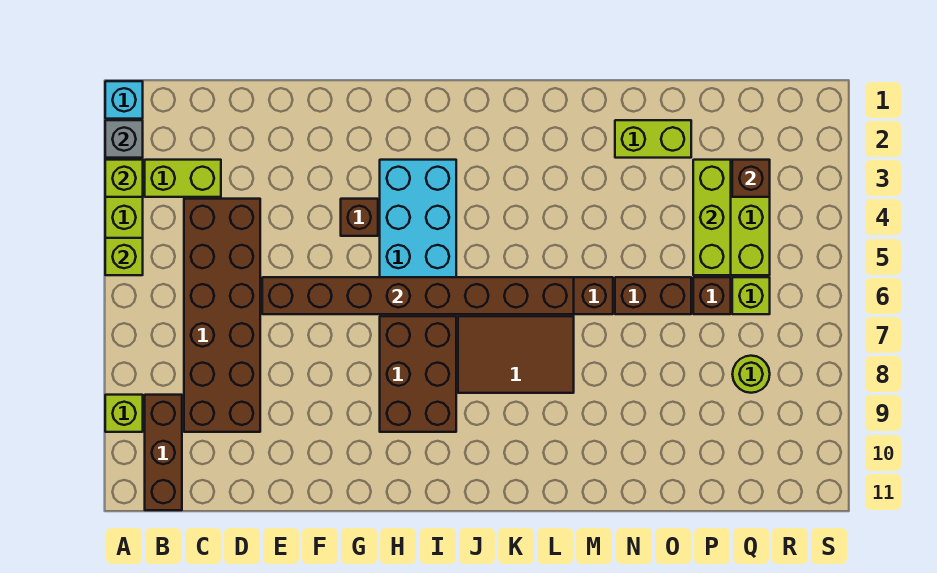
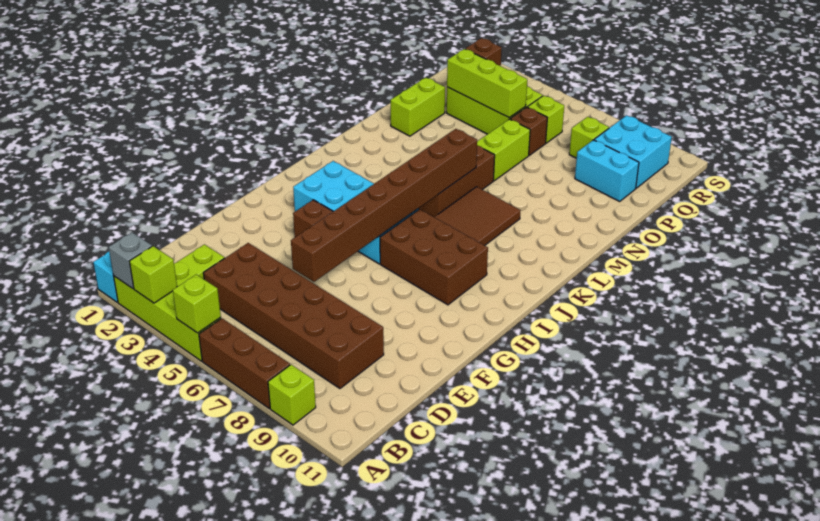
brown 1x3 brick [145,395,182,510] -> brown 1x3 brick moved to [199,318,290,408]
brown 1x2 brick [615,277,691,314] -> lime 1x2 brick [477,119,530,181]
none -> cyan 1x2 brick [575,140,639,201]
lime 1x1 round brick [732,356,770,393] -> lime 1x1 brick [569,117,609,158]
none -> cyan 2x2 brick [594,115,672,188]

